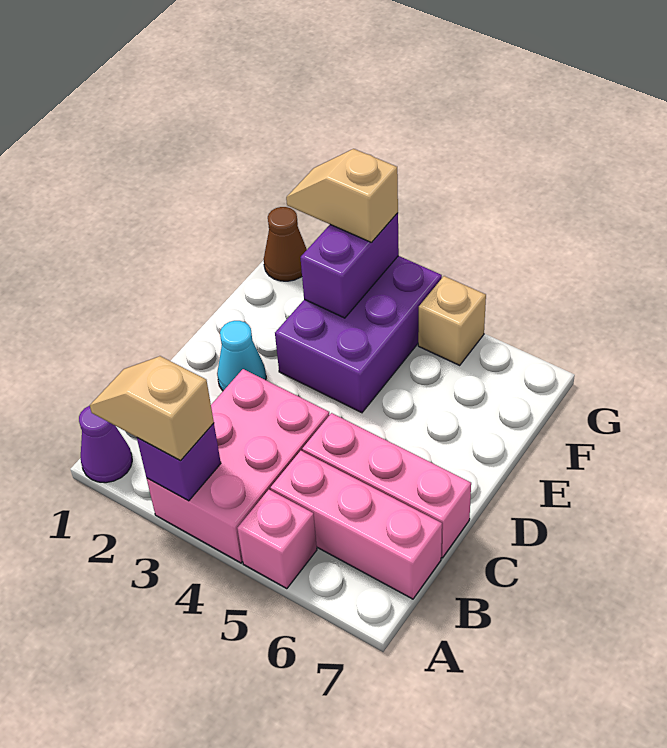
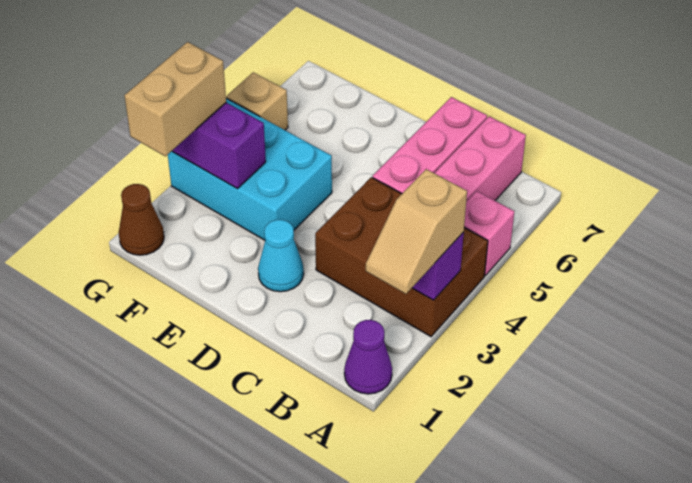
pink 2x3 brick [147,369,329,563] -> brown 2x3 brick [315,177,488,337]
purple 2x3 brick [275,256,442,413] -> cyan 2x3 brick [168,98,332,240]
tan 1x2 slope [286,149,398,243] -> tan 1x2 brick [124,42,226,156]

